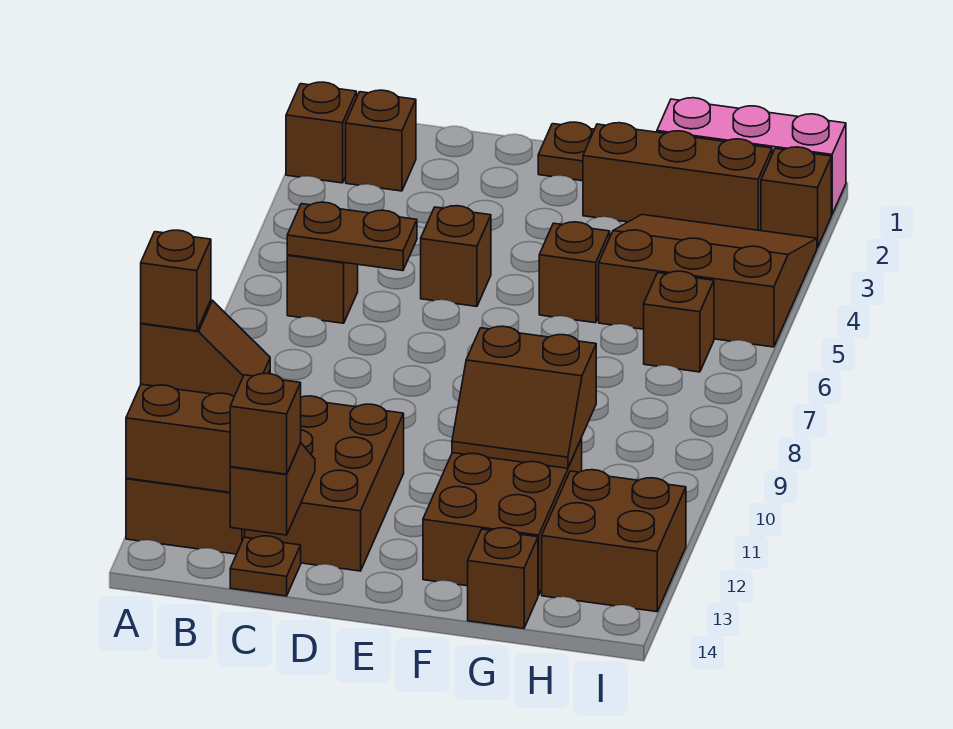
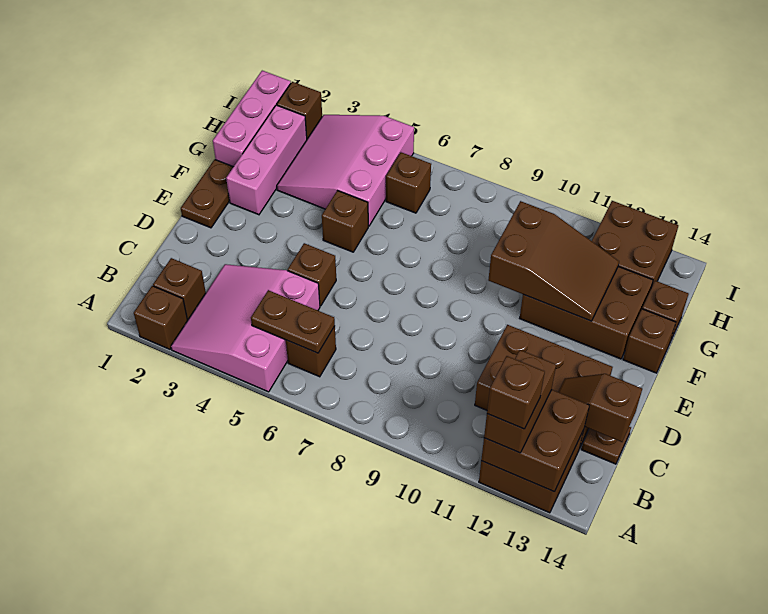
none -> pink 3x3 slope [171,264,320,392]
brown 1x2 slope [141,300,270,397] -> brown 1x2 brick [484,350,556,453]
brown 1x2 plate [287,202,417,271] -> brown 1x2 plate turned to [251,290,335,353]
brown 1x1 brick [230,373,301,474] -> brown 1x1 brick moved to [623,309,676,373]
brown 1x3 brick [583,123,772,231] -> pink 1x3 brick [226,105,307,215]
brown 2x2 slope [452,326,596,468] -> brown 2x3 slope [488,201,619,321]
brown 3x3 slope [599,214,817,347] -> pink 3x3 slope [277,115,414,226]

